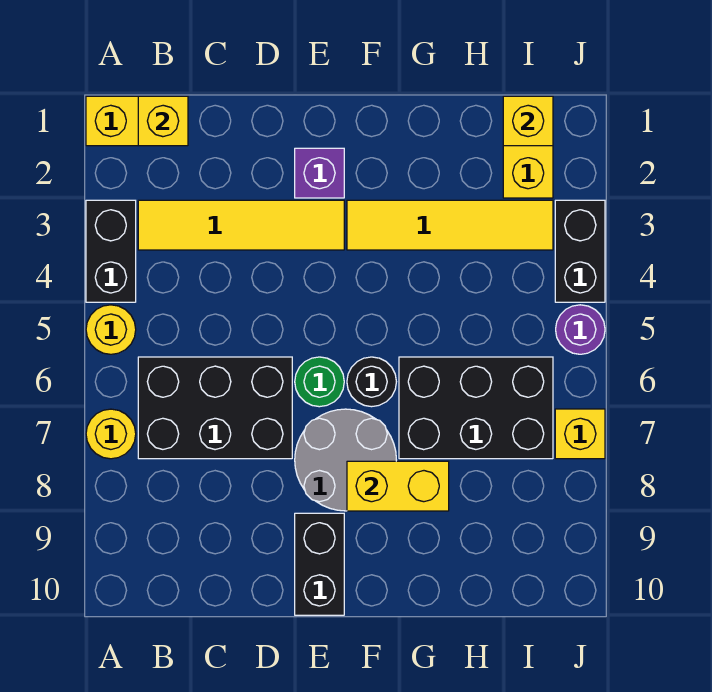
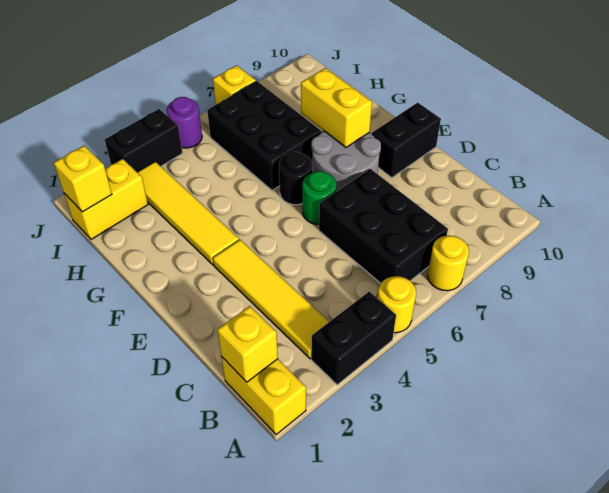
purple 1x1 brick [295,148,344,198] -> none

